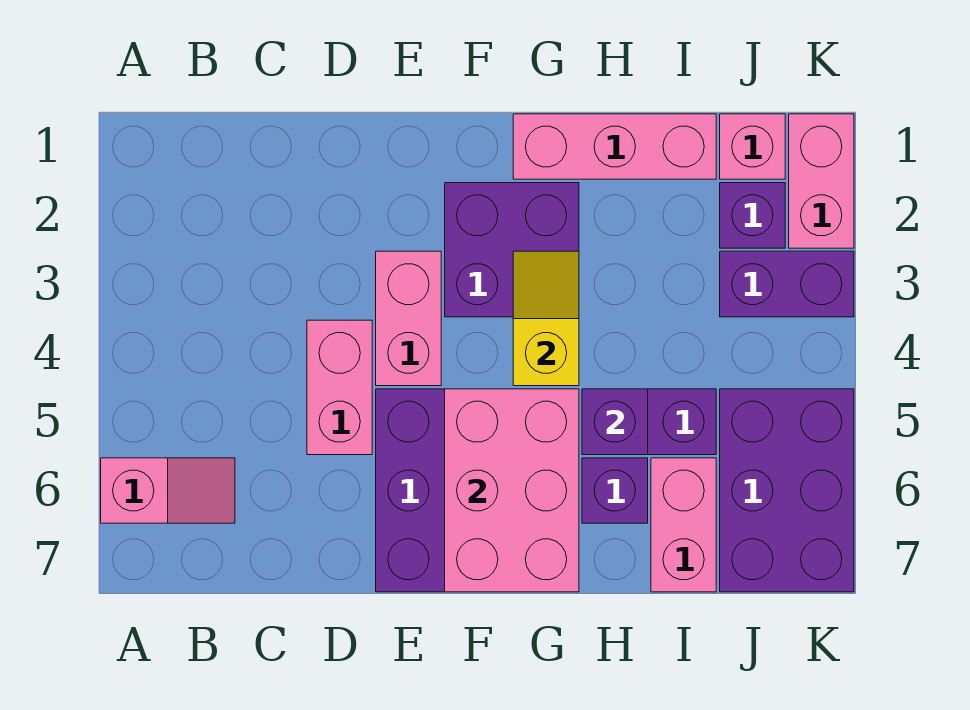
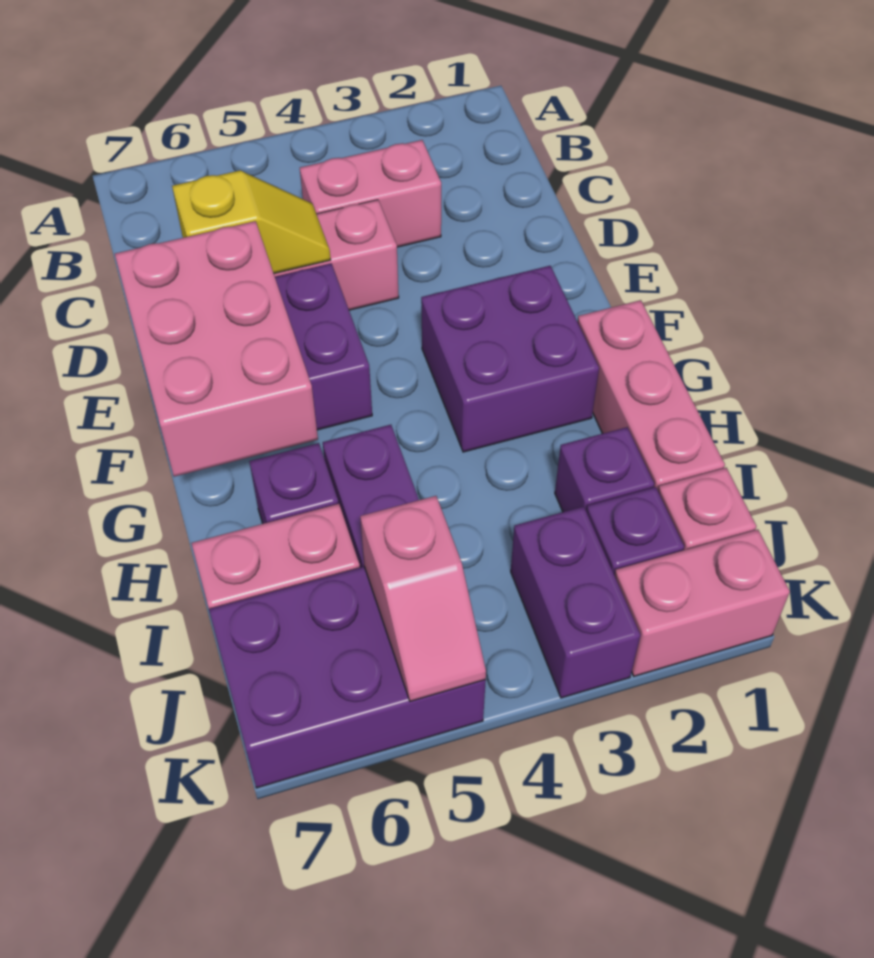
pink 1x2 slope [101,458,235,523] -> pink 1x2 slope moved to [360,496,486,701]
pink 1x2 brick [376,251,441,386] -> pink 1x2 brick moved to [300,140,441,247]
pink 2x3 brick [445,389,579,592] -> pink 2x3 brick turned to [115,221,318,477]
yellow 1x2 slope [513,251,579,386] -> yellow 1x2 slope moved to [172,171,331,274]
purple 1x1 brick [582,389,648,455] -> purple 1x1 brick moved to [555,427,654,512]

